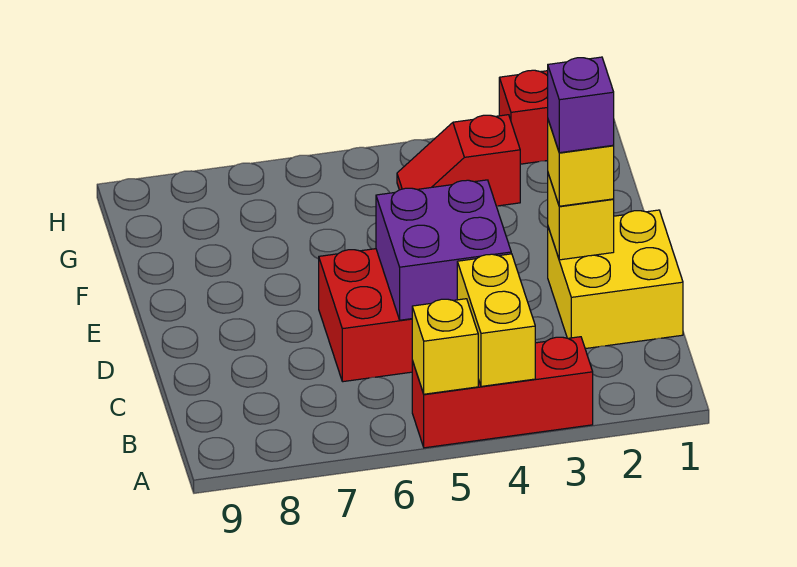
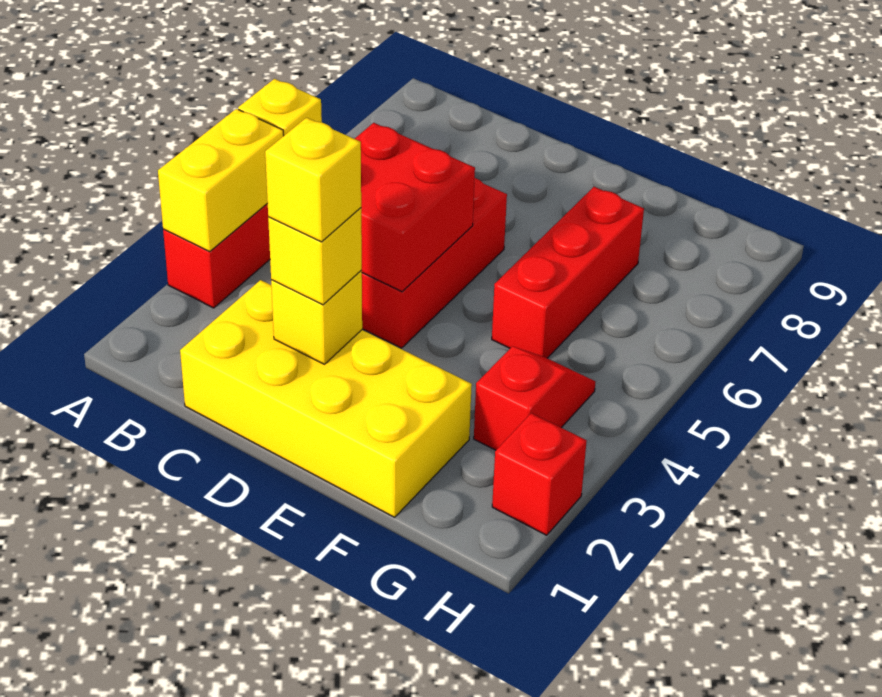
yellow 1x2 brick [457,254,535,386] -> yellow 1x2 brick turned to [158,109,284,251]
yellow 2x2 brick [548,210,683,349] -> yellow 2x4 brick [180,280,472,517]
purple 2x2 brick [376,180,511,320] -> red 2x2 brick [355,123,475,292]
purple 1x1 brick [548,57,614,153] -> yellow 1x1 brick [265,118,361,242]
none -> red 1x3 brick [492,187,644,358]

